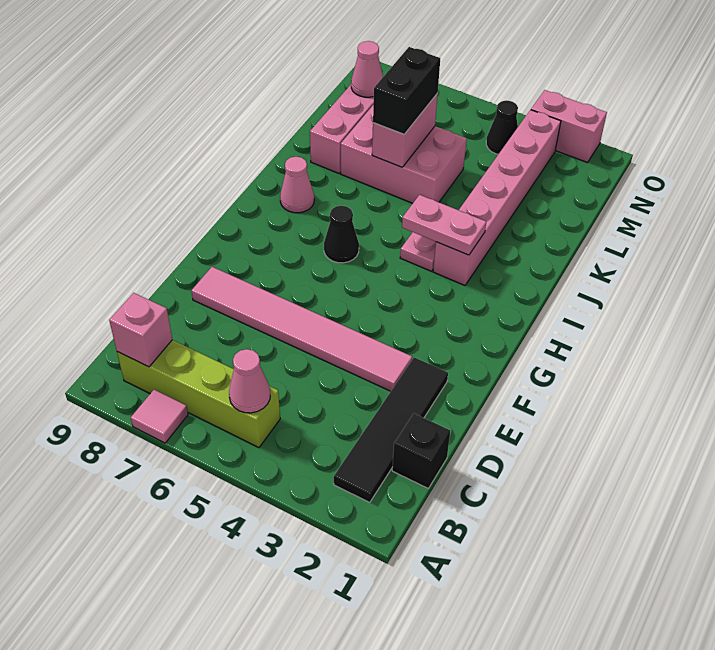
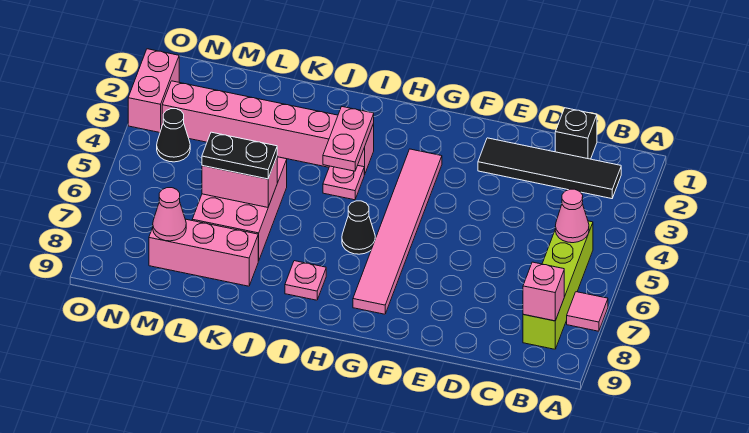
pink 1x6 tile [191,267,412,391] -> pink 1x6 tile moved to [353,149,442,314]
pink 1x1 cone [280,157,314,213] -> pink 1x1 plate [285,261,326,300]
black 1x2 brick [373,47,440,134] -> black 1x2 plate [202,132,277,179]

